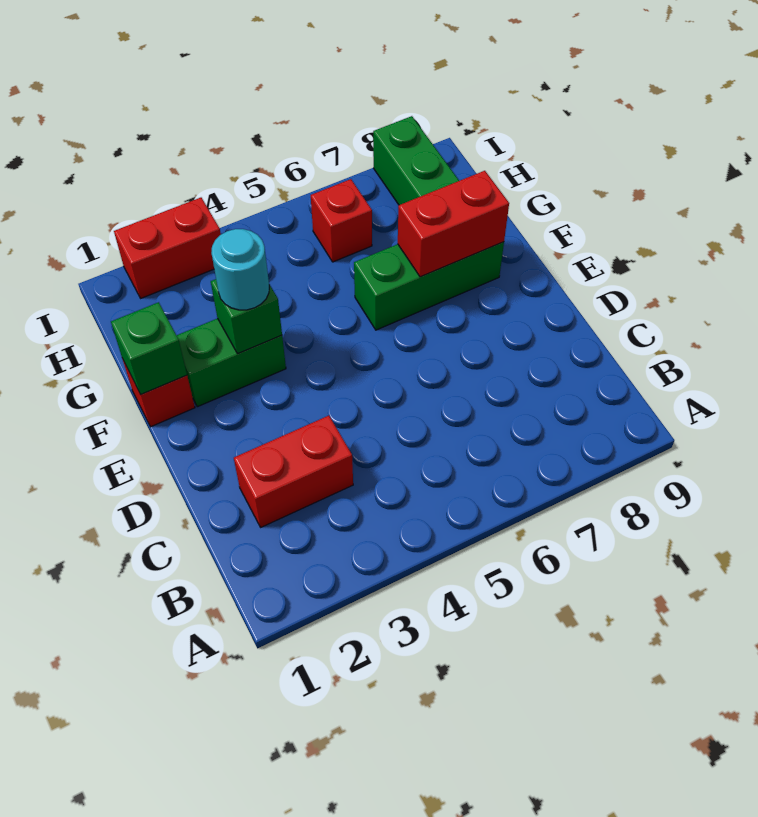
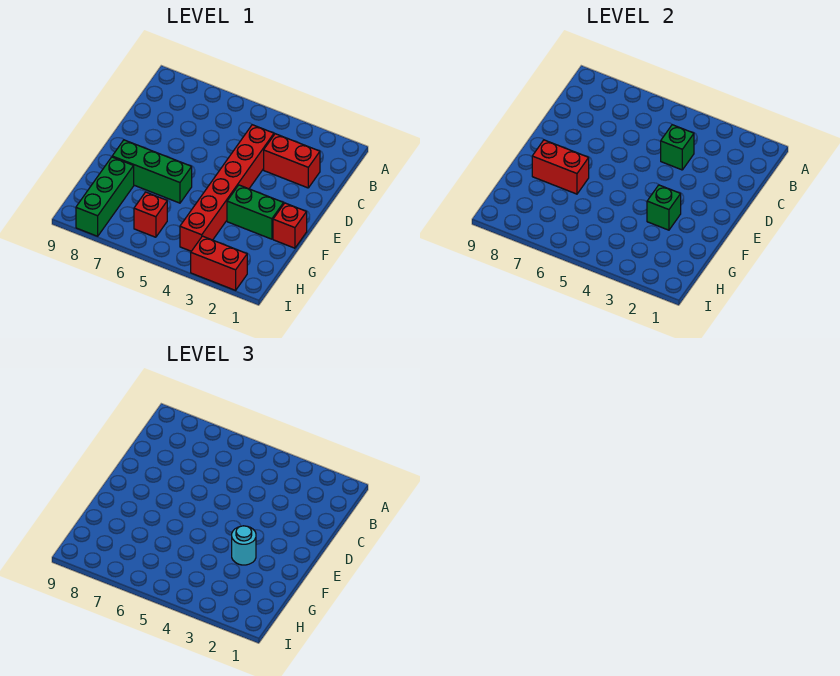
none -> red 1x6 brick [180,125,274,251]
green 1x1 brick [111,302,187,394] -> green 1x1 brick moved to [661,125,694,170]

